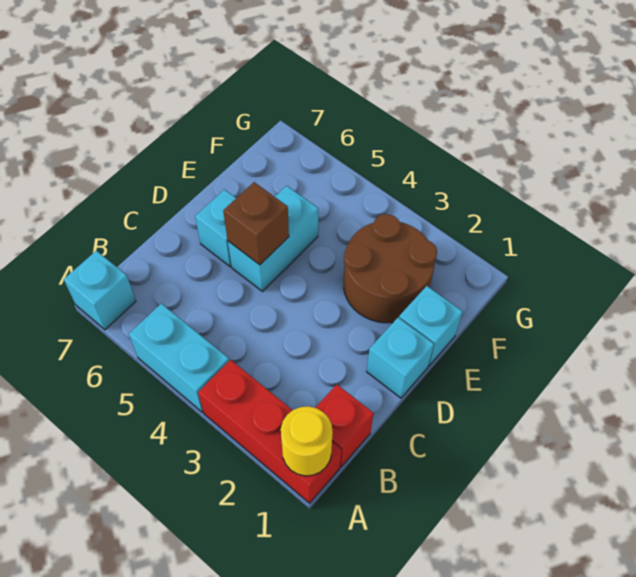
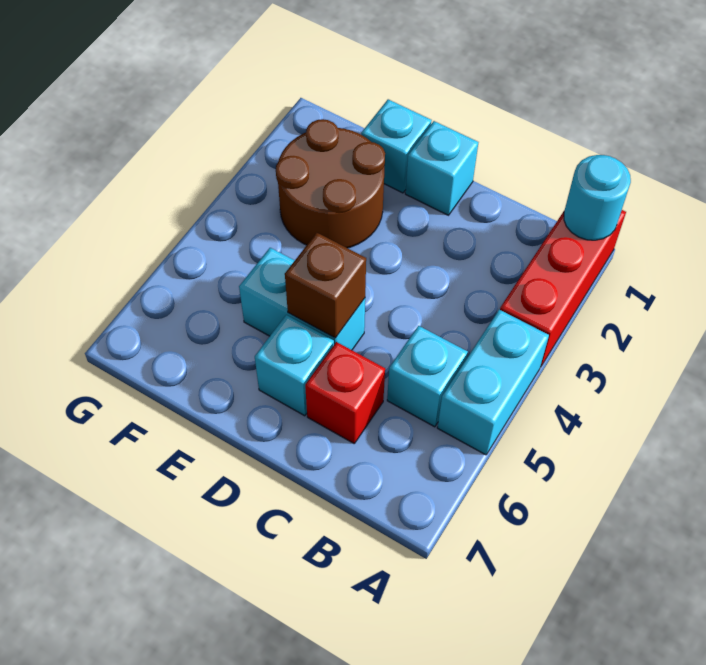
yellow 1x1 round brick [281,406,333,476] -> cyan 1x1 round brick [564,155,631,240]
cyan 1x1 brick [64,251,136,330] -> cyan 1x1 brick moved to [387,326,468,427]
red 1x1 brick [316,385,374,467] -> red 1x1 brick moved to [305,342,385,443]

